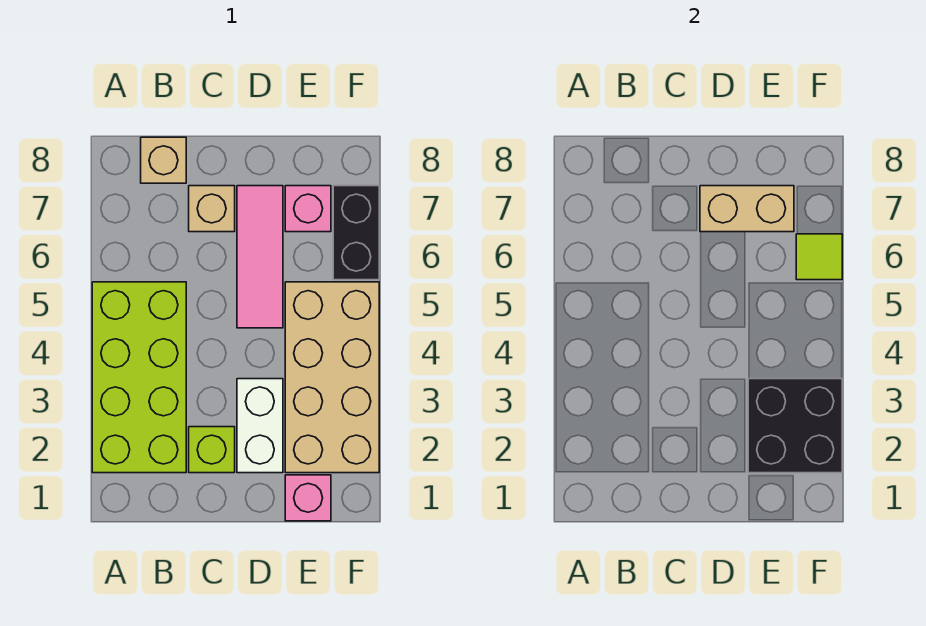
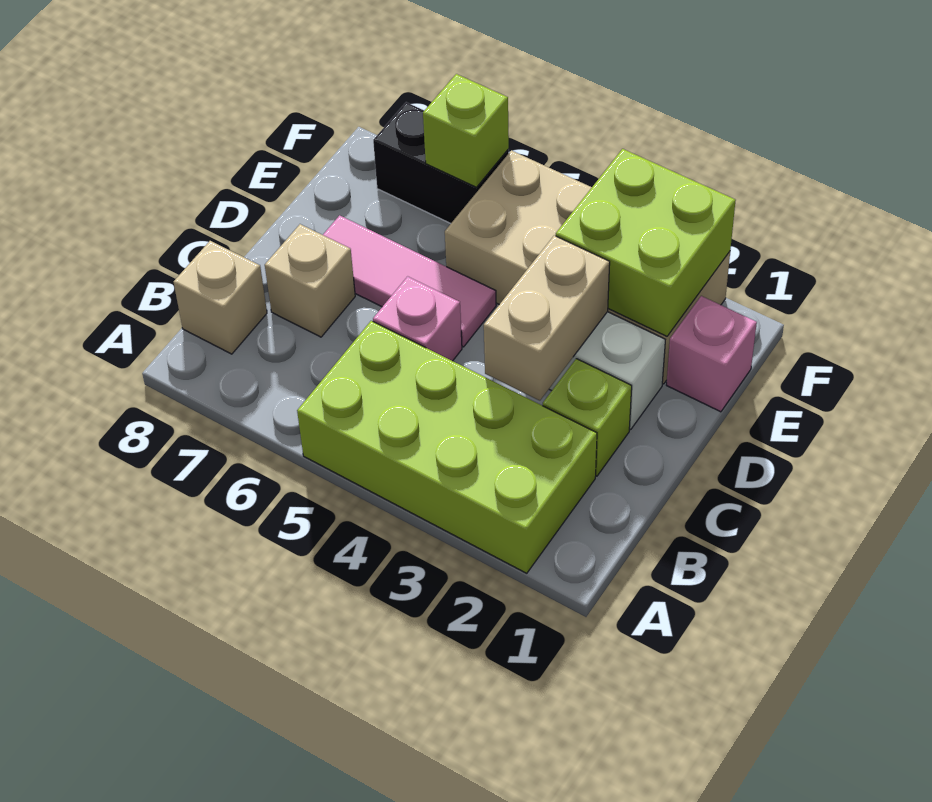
tan 1x2 brick [700,186,794,232] -> tan 1x2 brick moved to [484,236,610,401]
black 2x2 brick [748,379,842,473] -> lime 2x2 brick [556,149,736,336]
pink 1x1 brick [285,186,331,232] -> pink 1x1 brick moved to [373,276,462,361]
lime 1x1 tile [796,234,842,280] -> lime 1x1 brick [423,74,509,187]

